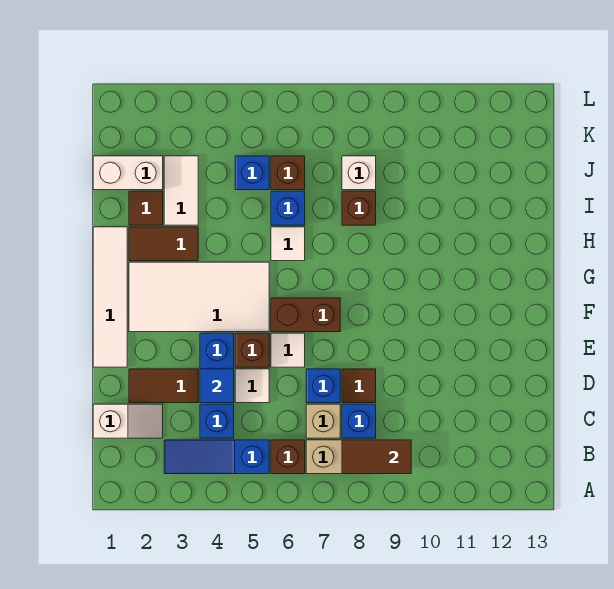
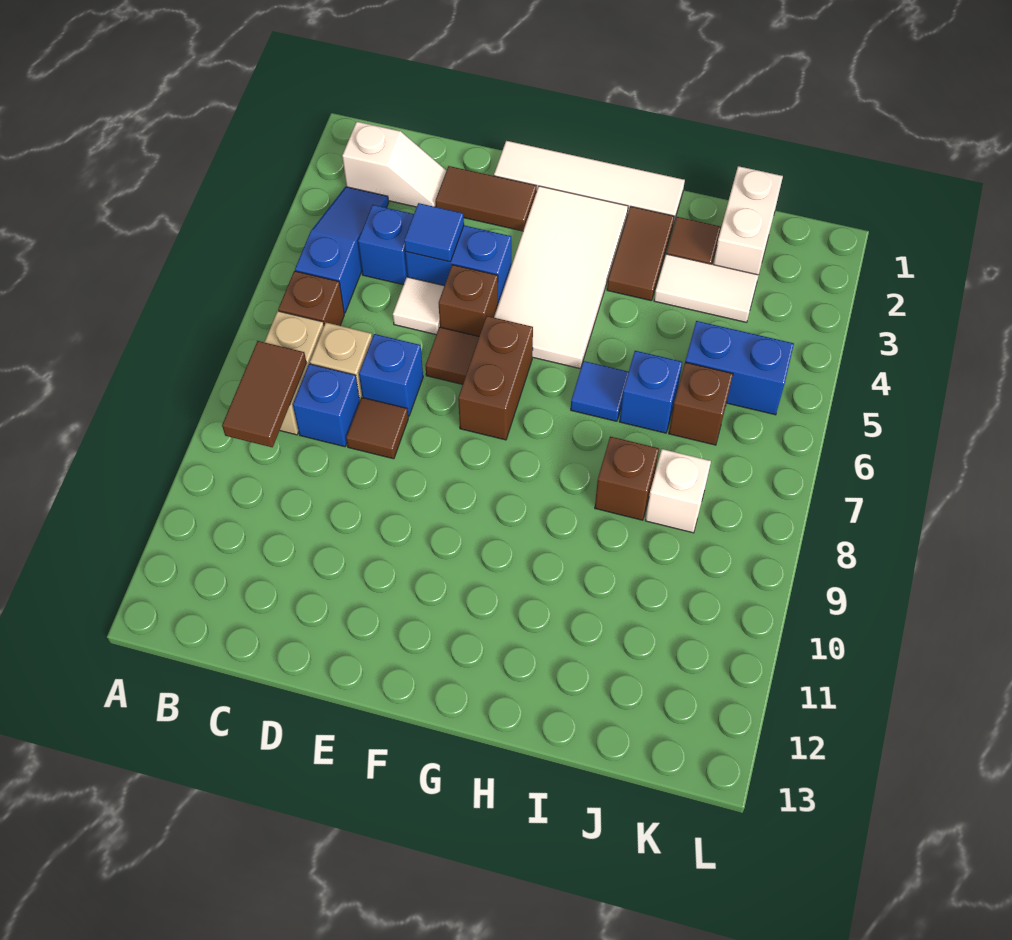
white 1x2 slope [93,404,163,438] -> white 1x2 slope turned to [342,122,446,207]
brown 1x2 tile [129,369,198,403] -> brown 1x2 tile turned to [436,166,536,231]
white 1x1 tile [271,333,305,367] -> brown 1x1 tile [426,327,479,384]
white 1x1 tile [271,227,305,261] -> blue 1x1 tile [571,361,628,421]
blue 1x1 brick [235,156,269,190] -> blue 1x2 brick [685,321,794,415]

